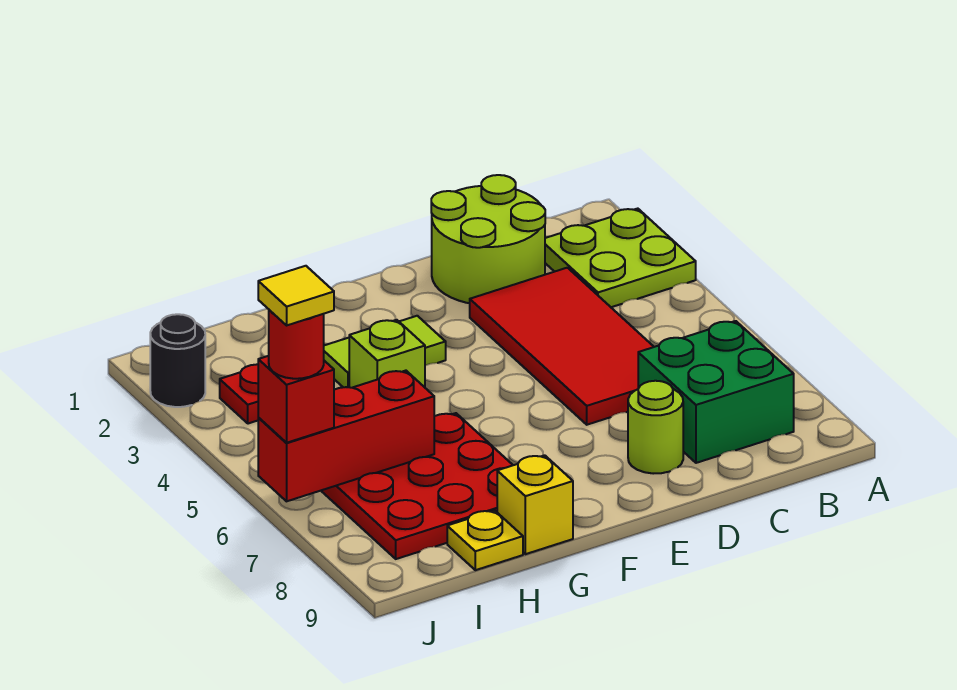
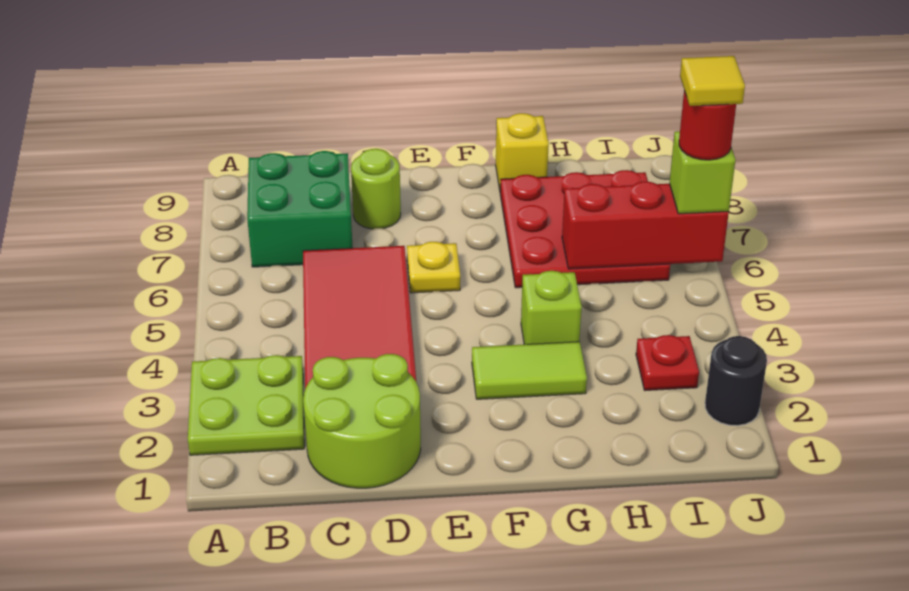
yellow 1x1 plate [447,510,523,570] -> yellow 1x1 plate moved to [407,242,460,293]
red 1x1 brick [258,356,334,443] -> lime 1x1 brick [669,131,736,214]

